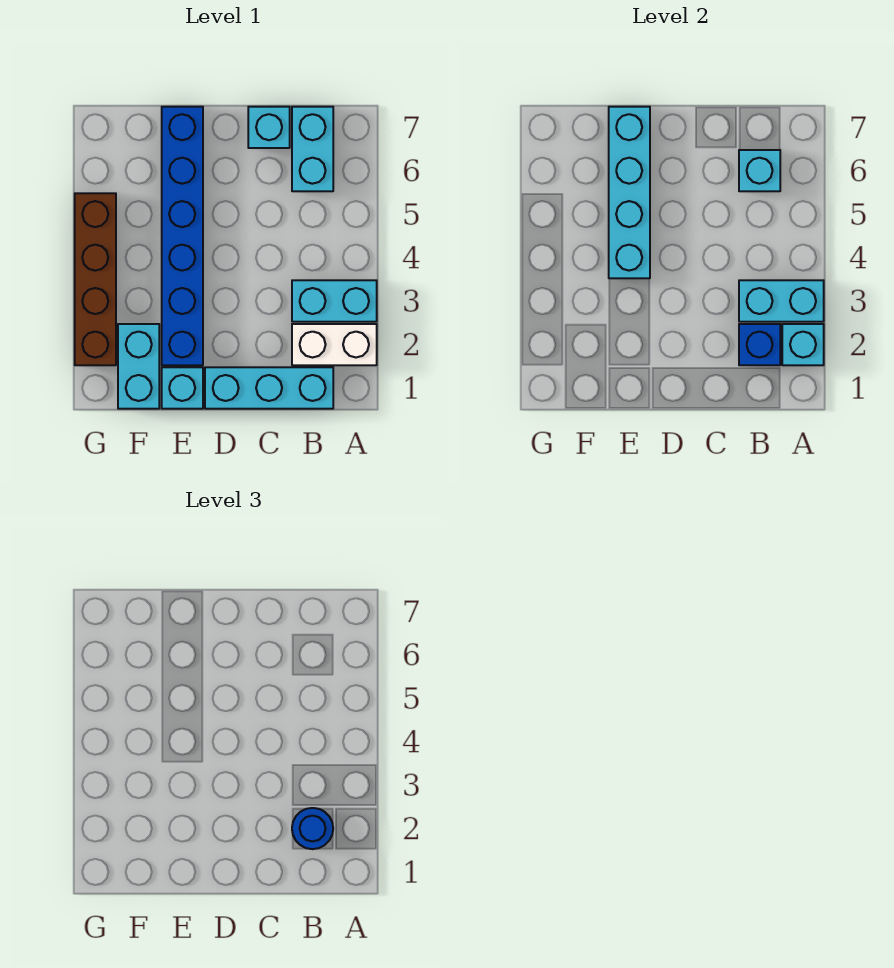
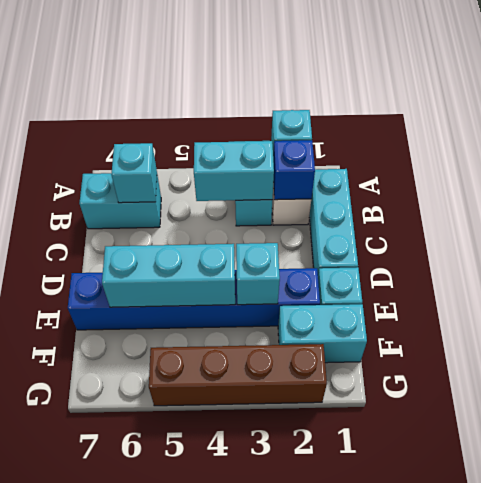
cyan 1x2 brick [739,280,824,322] -> cyan 1x2 brick turned to [194,141,274,201]
blue 1x1 round brick [292,808,333,849] -> none
cyan 1x1 brick [248,107,290,148] -> cyan 1x1 brick moved to [236,243,280,305]
cyan 1x4 brick [609,107,650,278] -> cyan 1x3 brick [102,244,235,307]

